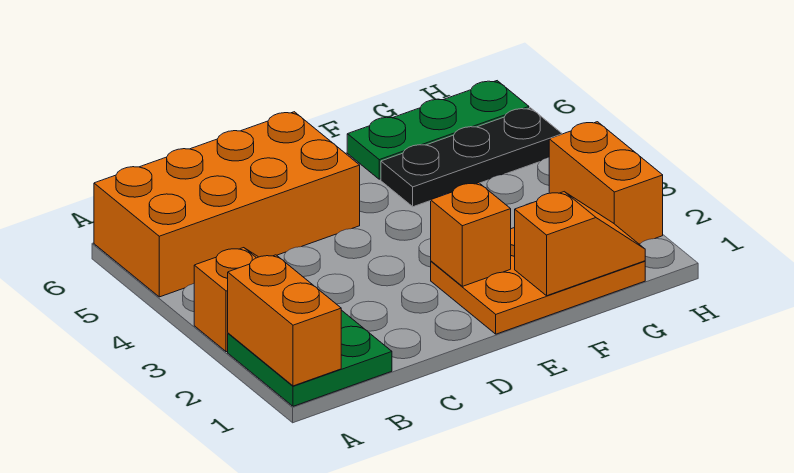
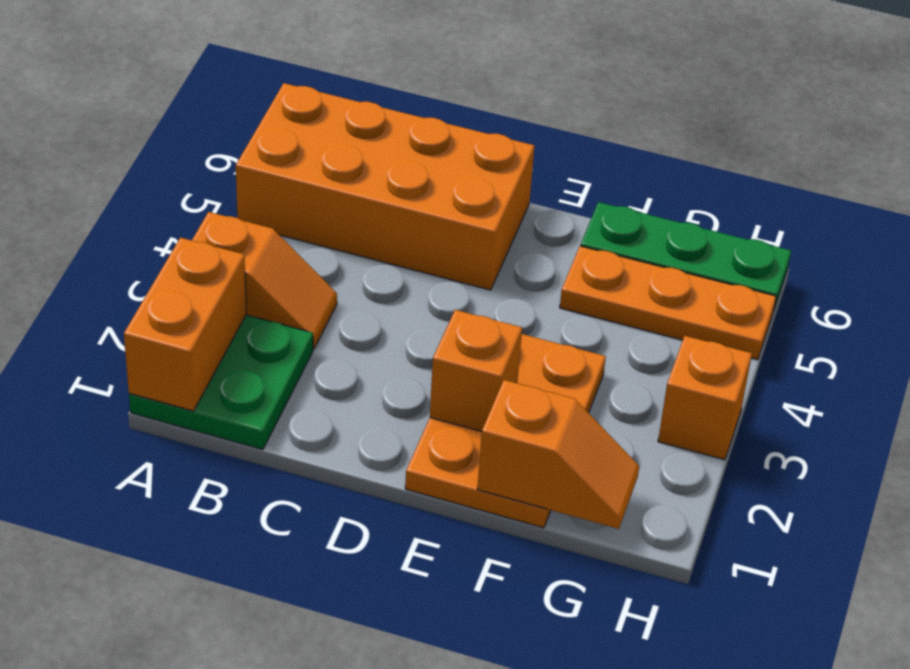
orange 2x3 plate [431,228,645,334] -> orange 2x3 plate turned to [405,334,606,528]
black 1x3 plate [381,108,562,207] -> orange 1x3 plate [560,246,776,360]
orange 1x2 brick [549,122,663,244] -> orange 1x1 brick [658,336,752,460]

